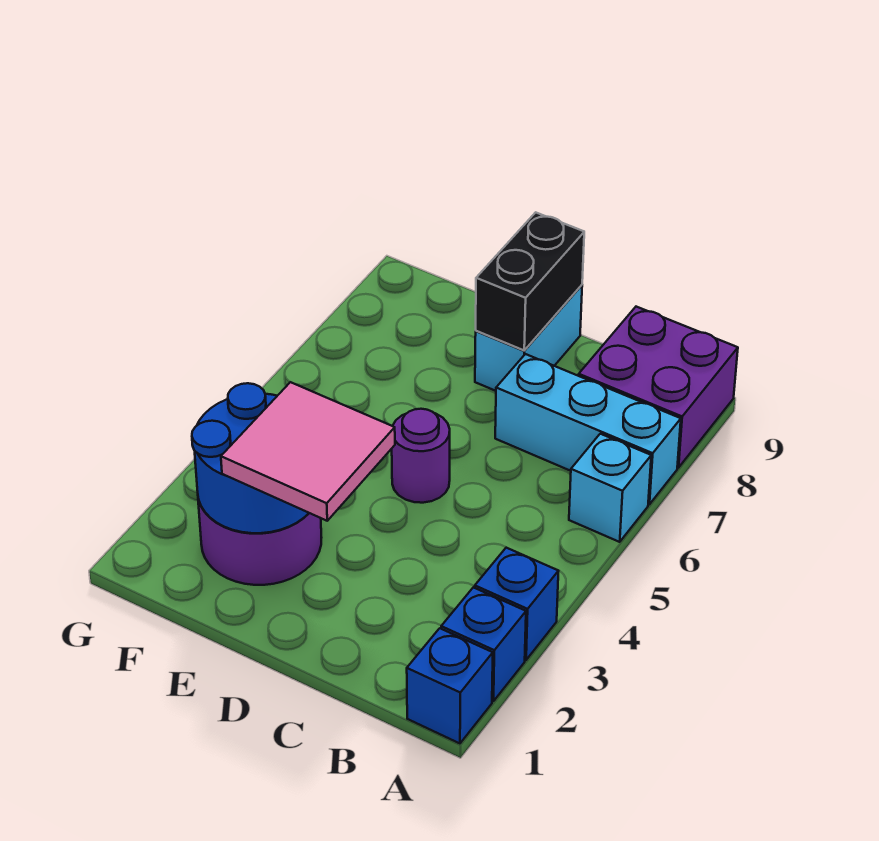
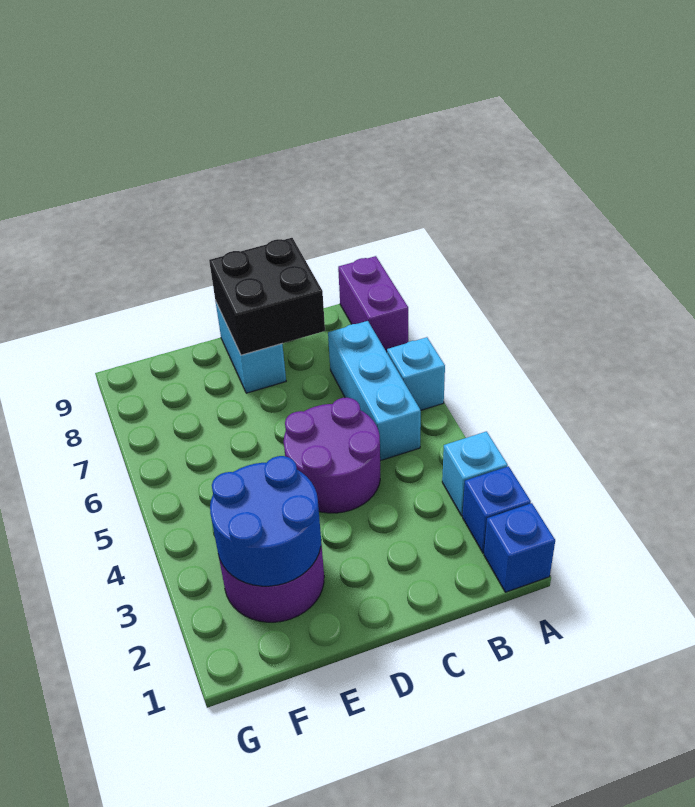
blue 1x1 brick [475,548,558,660] -> cyan 1x1 brick [442,431,508,516]
cyan 1x3 brick [495,354,681,504] -> cyan 1x3 brick turned to [328,321,421,461]
purple 2x2 brick [579,307,738,468] -> purple 1x2 brick [338,256,408,352]
pink 2x2 tile [221,382,395,521] -> none
purple 1x1 round brick [392,409,450,503] -> purple 2x2 round brick [284,398,380,513]
black 1x2 brick [476,212,584,350] -> black 2x2 brick [209,238,325,355]

